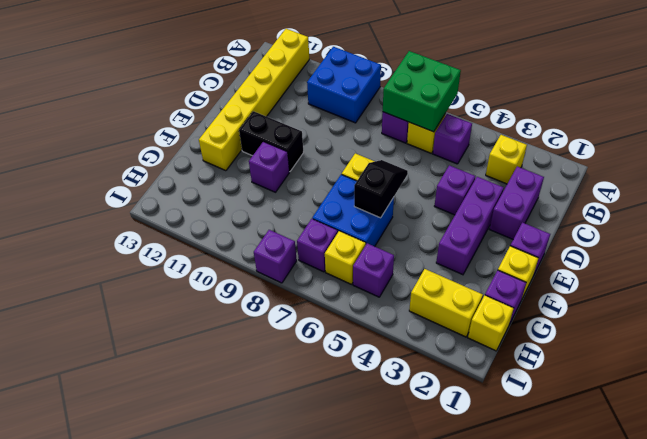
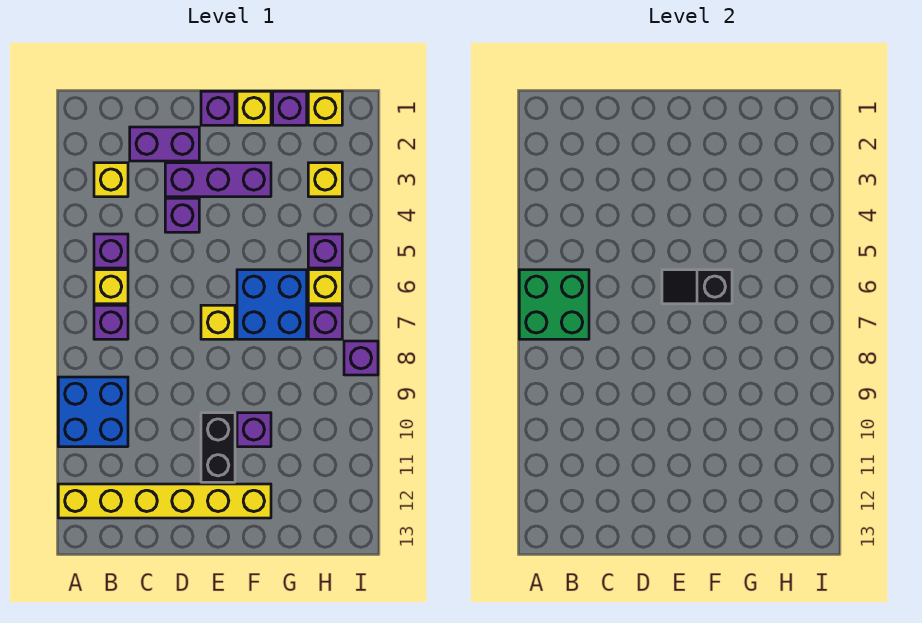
yellow 1x2 brick [409,269,483,337] -> yellow 1x1 brick [308,163,342,197]

